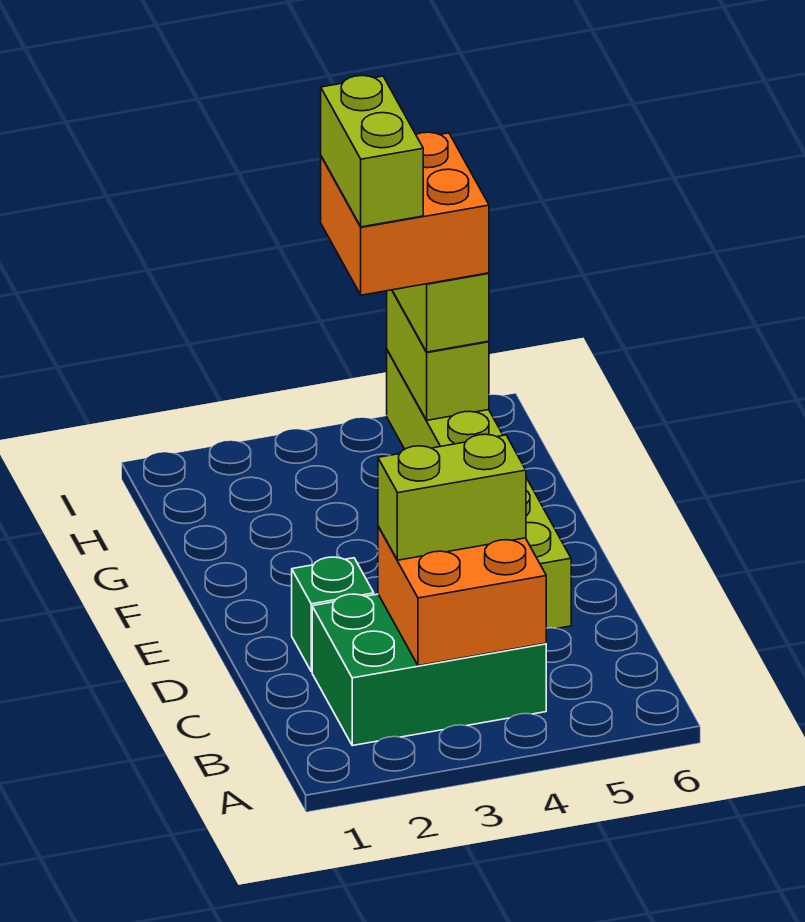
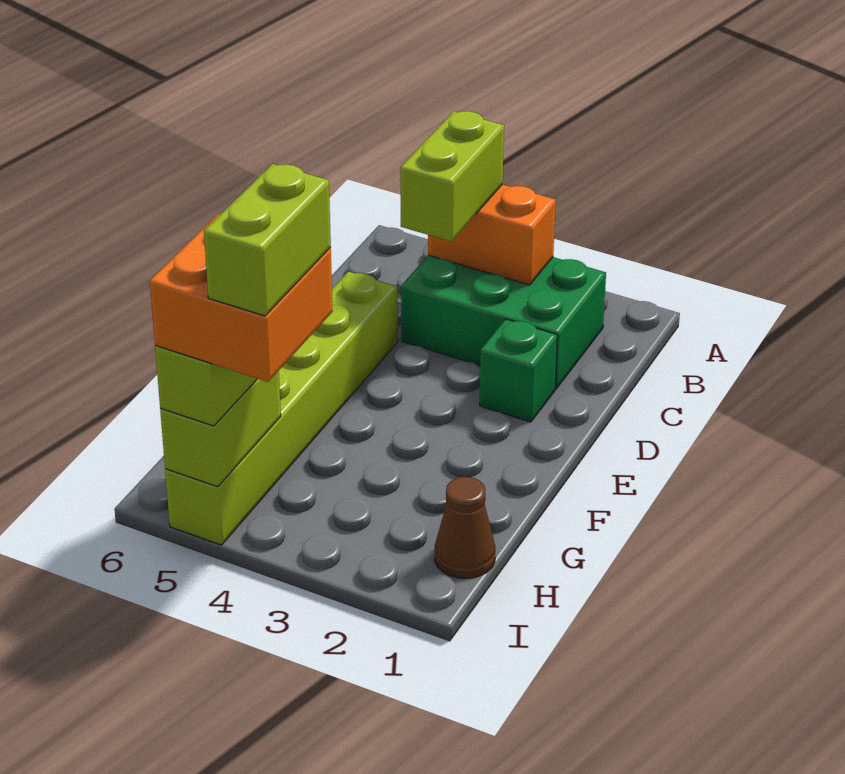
orange 2x2 brick [378,526,546,666] -> orange 1x2 brick [428,184,555,285]
lime 1x2 brick [378,434,526,560] -> lime 1x2 brick turned to [400,111,504,242]
none -> brown 1x1 cone [435,477,495,578]

